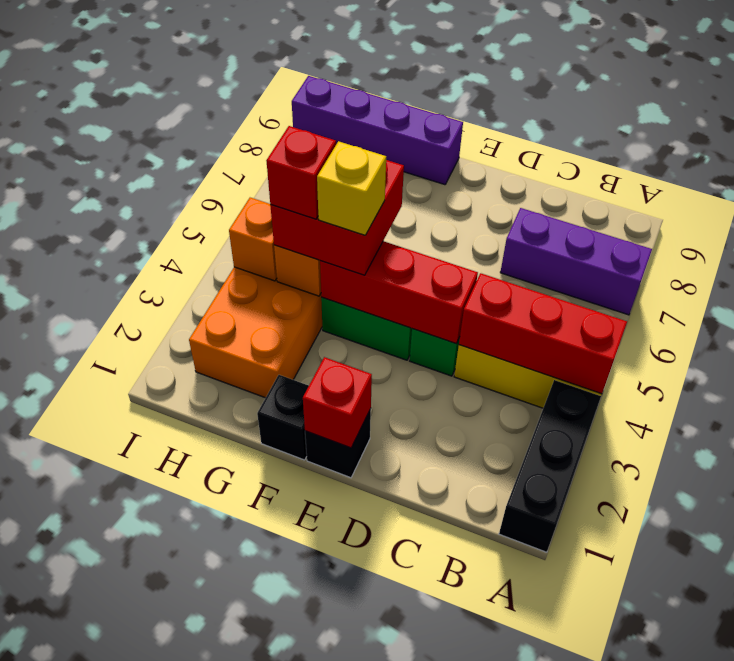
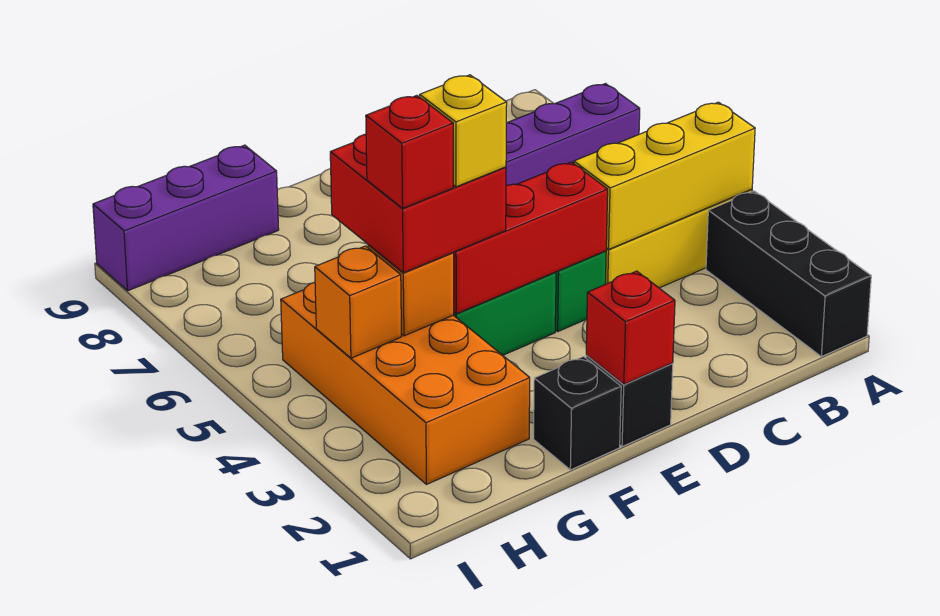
red 1x3 brick [459,273,627,394] -> yellow 1x3 brick [574,102,755,249]
purple 1x4 brick [292,76,463,185] -> purple 1x3 brick [93,145,279,291]

